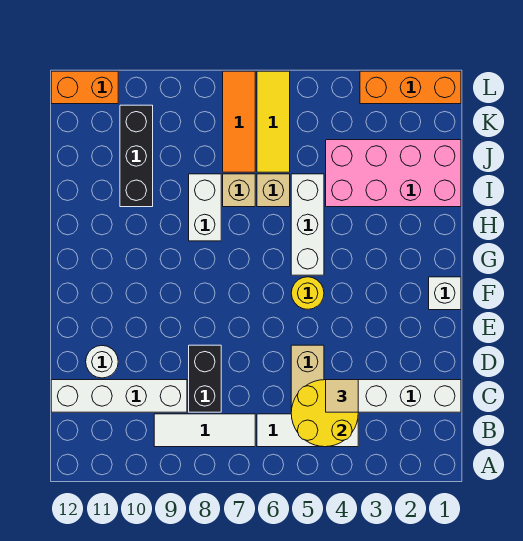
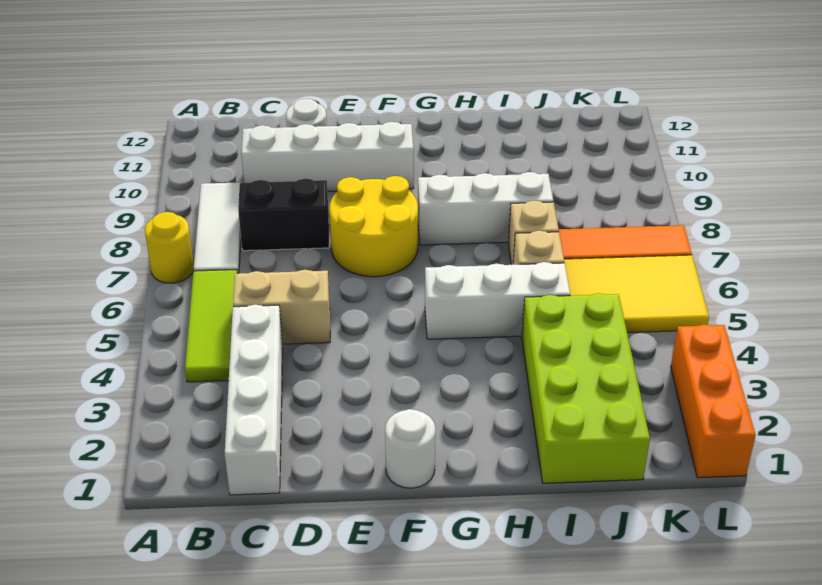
white 1x3 tile [257,414,358,447] -> lime 1x3 tile [185,270,238,382]
yellow 2x2 round brick [291,380,358,447] -> yellow 2x2 round brick moved to [329,176,418,277]
tan 1x1 tile [326,380,358,412] -> none
white 1x4 brick [51,380,187,412] -> white 1x4 brick turned to [241,122,414,191]
white 1x1 brick [429,277,461,310] -> white 1x1 round brick [385,409,435,488]
yellow 1x1 round brick [291,277,324,309] -> yellow 1x1 round brick moved to [145,212,194,283]
white 1x2 brick [189,174,221,241] -> white 1x3 brick [418,172,553,245]
pink 2x4 brick [326,140,461,207] -> lime 2x4 brick [522,293,650,483]
black 1x3 brick [120,105,153,207] -> none
yellow 1x3 tile [257,71,290,172] -> yellow 2x3 tile [564,255,709,333]
orange 1x2 brick [51,71,118,104] -> none

